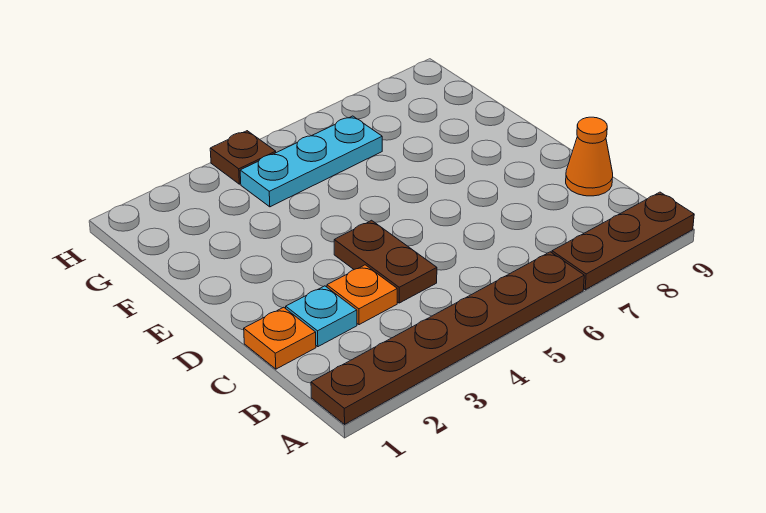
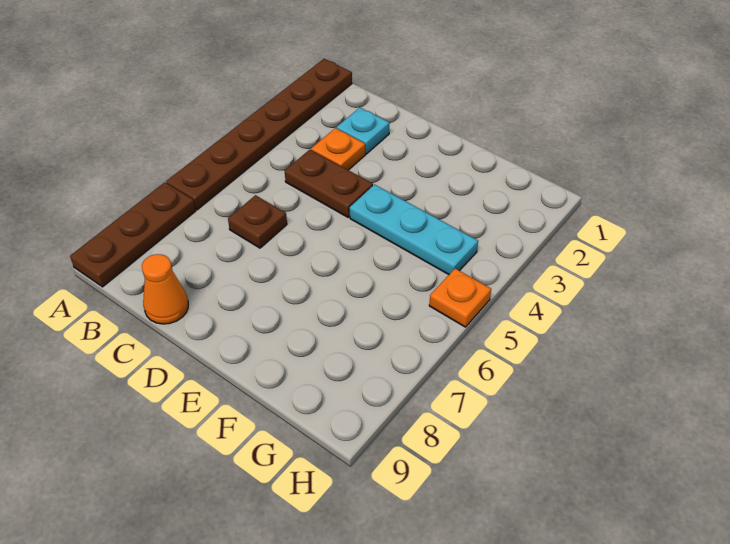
orange 1x1 plate [244,307,316,369] -> orange 1x1 plate moved to [429,269,491,327]
cyan 1x3 plate [240,116,382,207] -> cyan 1x3 plate turned to [350,185,478,275]
brown 1x1 plate [210,131,276,184] -> brown 1x1 plate moved to [228,195,287,248]

